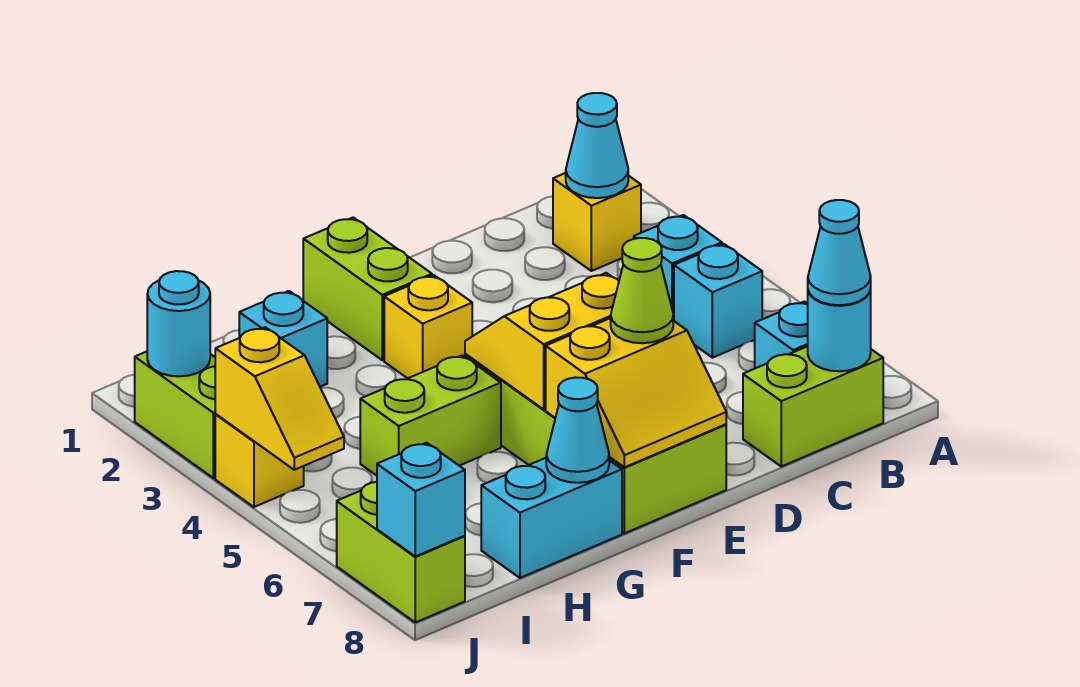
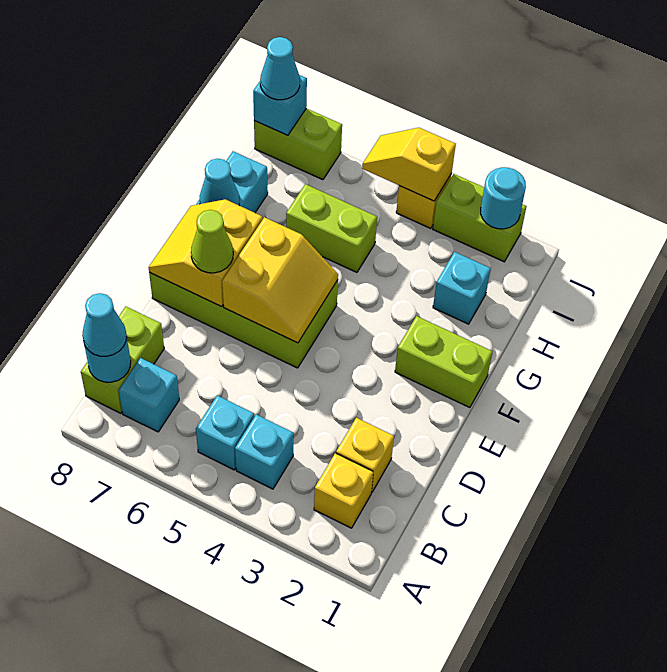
cyan 1x1 cone [566,93,628,198] -> cyan 1x1 cone moved to [260,37,300,100]
yellow 1x1 brick [384,275,472,378] -> yellow 1x1 brick moved to [336,418,394,492]
lime 1x2 brick [360,355,501,476] -> lime 1x2 brick turned to [286,184,377,272]

